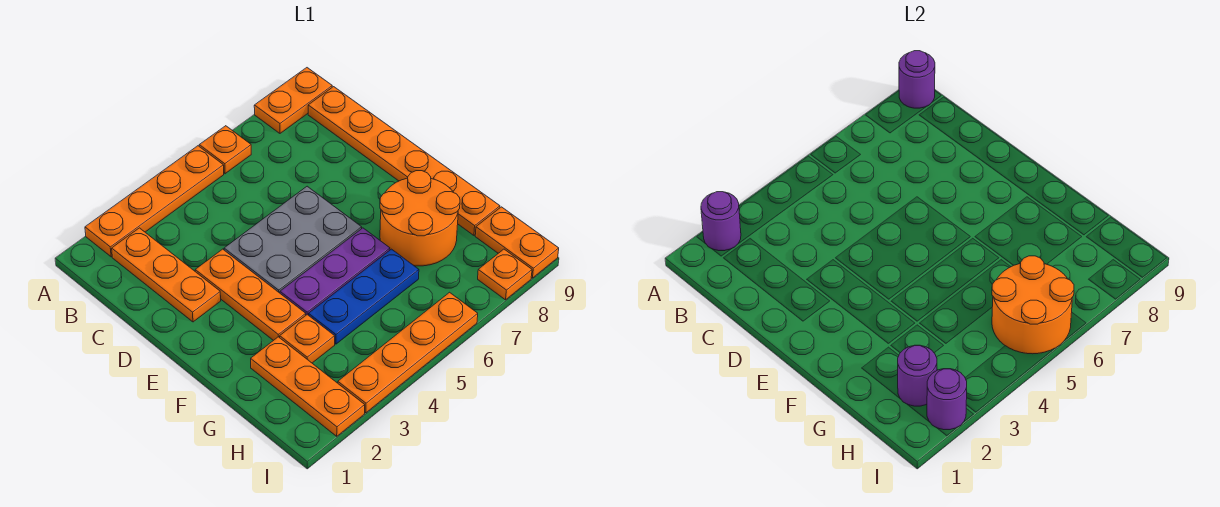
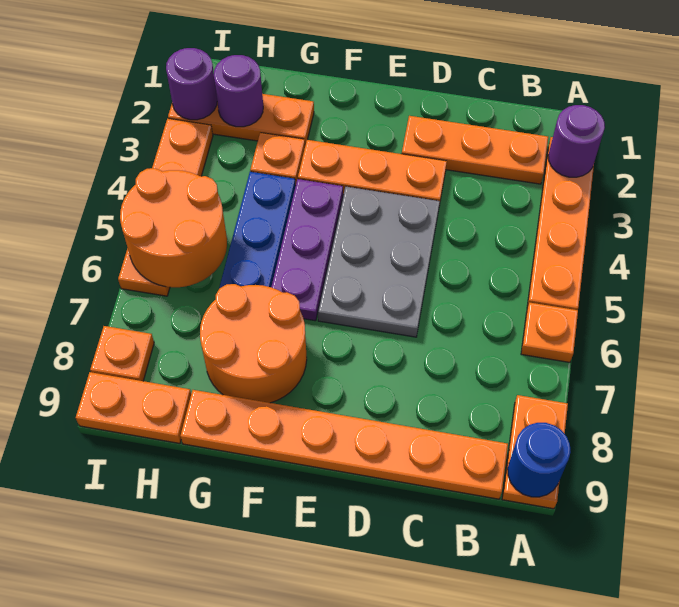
purple 1x1 round brick [899,51,935,108] -> blue 1x1 round brick [508,423,571,497]

